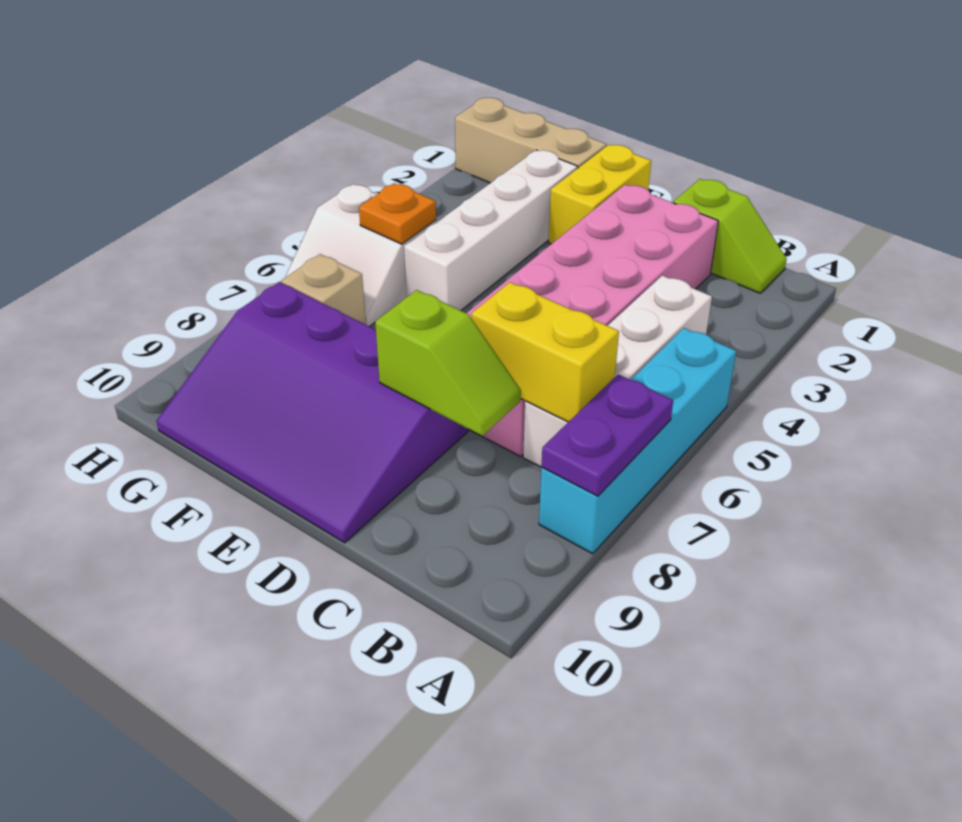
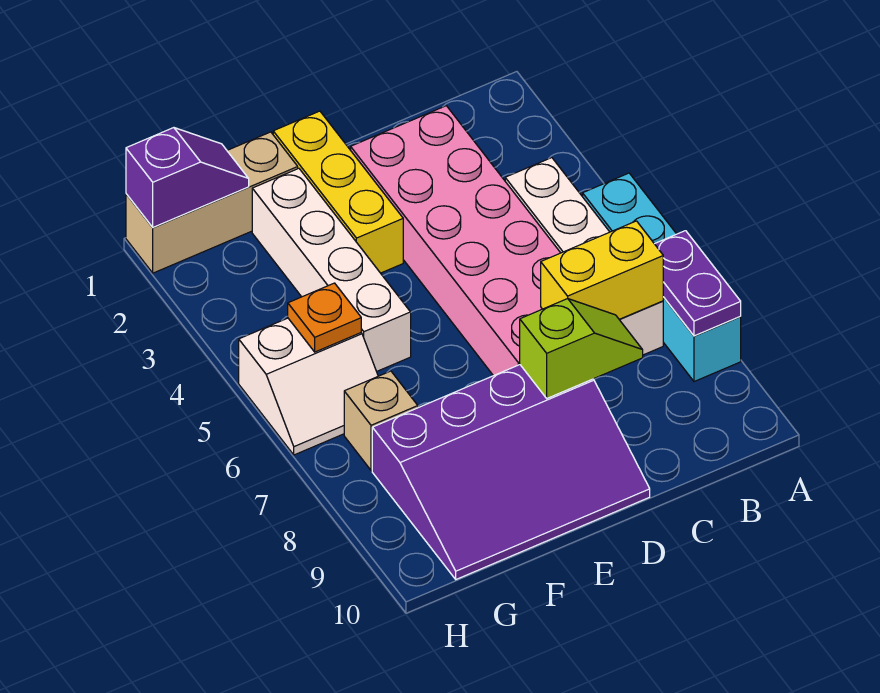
lime 1x2 slope [673,179,787,293] -> none
yellow 1x2 brick [549,145,651,244] -> yellow 1x3 brick [273,111,403,273]
none -> purple 1x2 slope [126,128,249,228]

